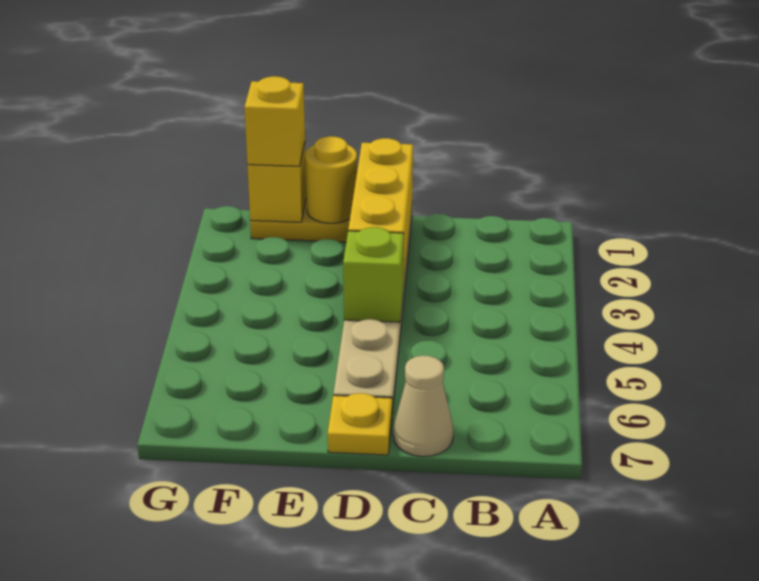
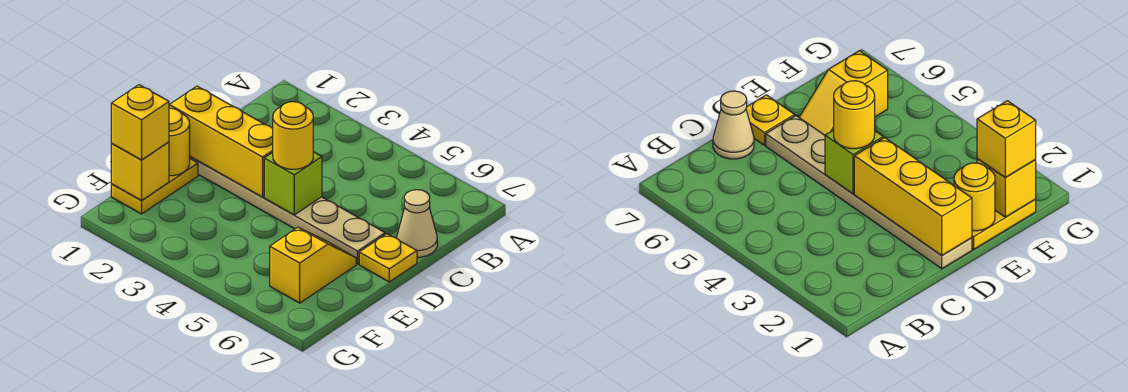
none -> yellow 1x1 round brick [273,102,313,169]
none -> yellow 1x2 slope [270,227,356,303]

